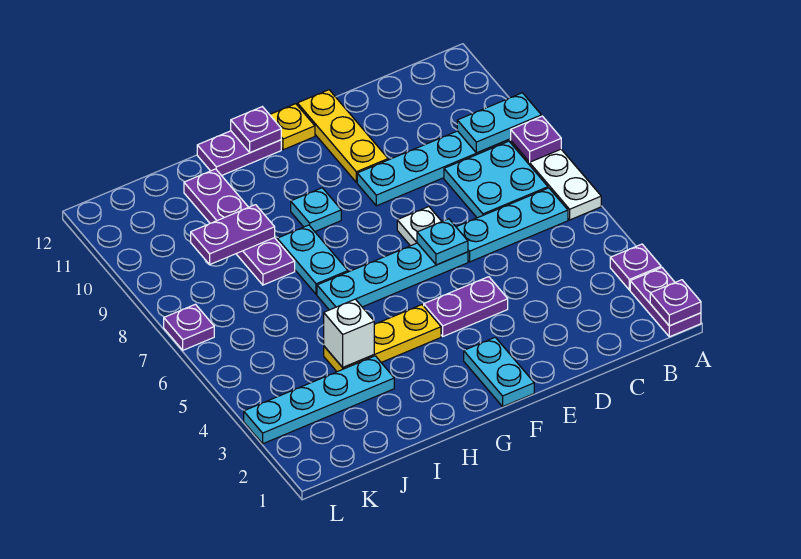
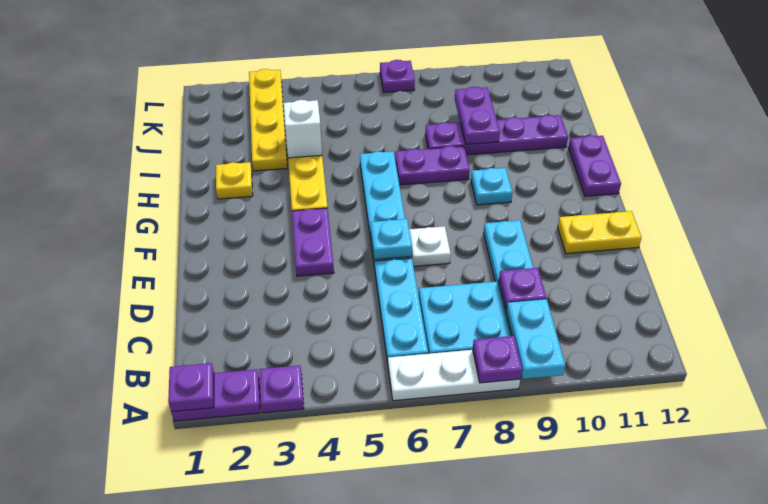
yellow 1x3 plate [297,90,388,182] -> yellow 1x2 plate [558,211,642,254]
cyan 1x2 plate [464,337,534,406] -> none
yellow 1x1 plate [270,104,315,150] -> yellow 1x1 plate moved to [216,162,253,199]
purple 1x1 plate [231,107,281,153] -> purple 1x1 plate moved to [499,268,546,311]
cyan 1x2 plate [277,225,348,295] -> purple 1x2 plate [395,146,470,185]
cyan 1x4 plate [244,356,394,444] -> yellow 1x4 plate [249,69,287,171]

